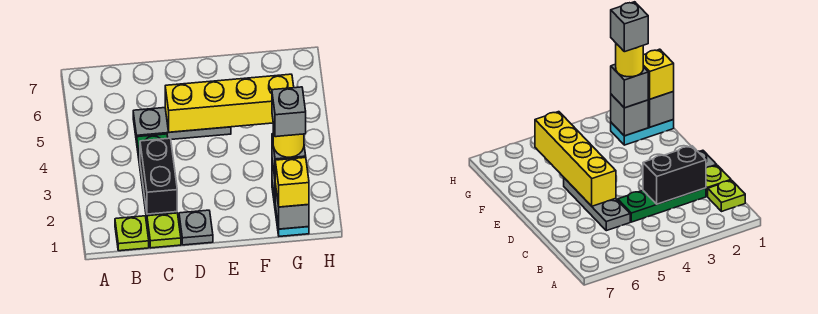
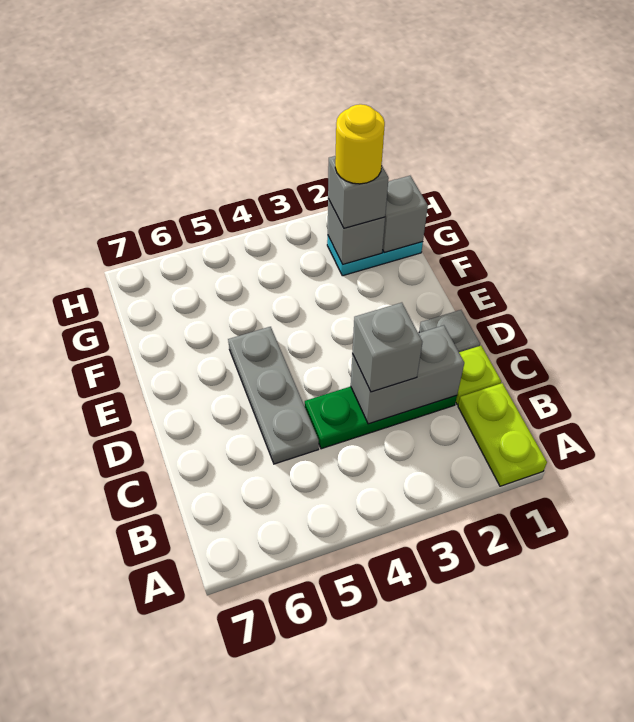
lime 1x1 plate [115,216,149,251] -> lime 1x2 plate [458,383,547,486]
black 1x2 brick [140,138,177,214] -> grey 1x2 brick [351,325,464,424]
yellow 1x4 brick [165,74,294,132] -> none
yellow 1x1 brick [275,158,309,207] -> none
grey 1x1 brick [272,87,306,137] -> grey 1x1 brick moved to [352,303,422,392]

